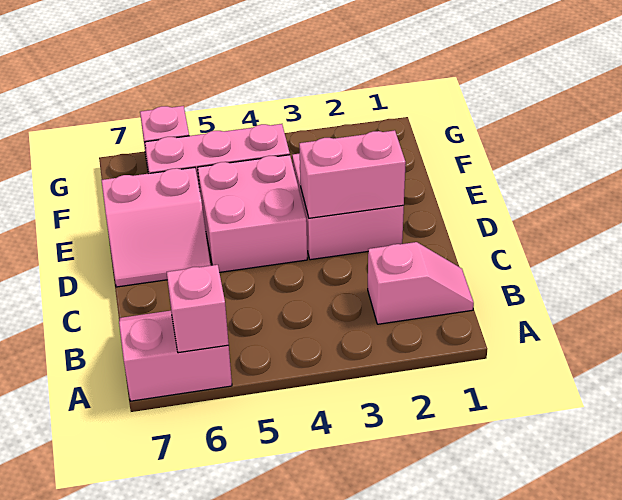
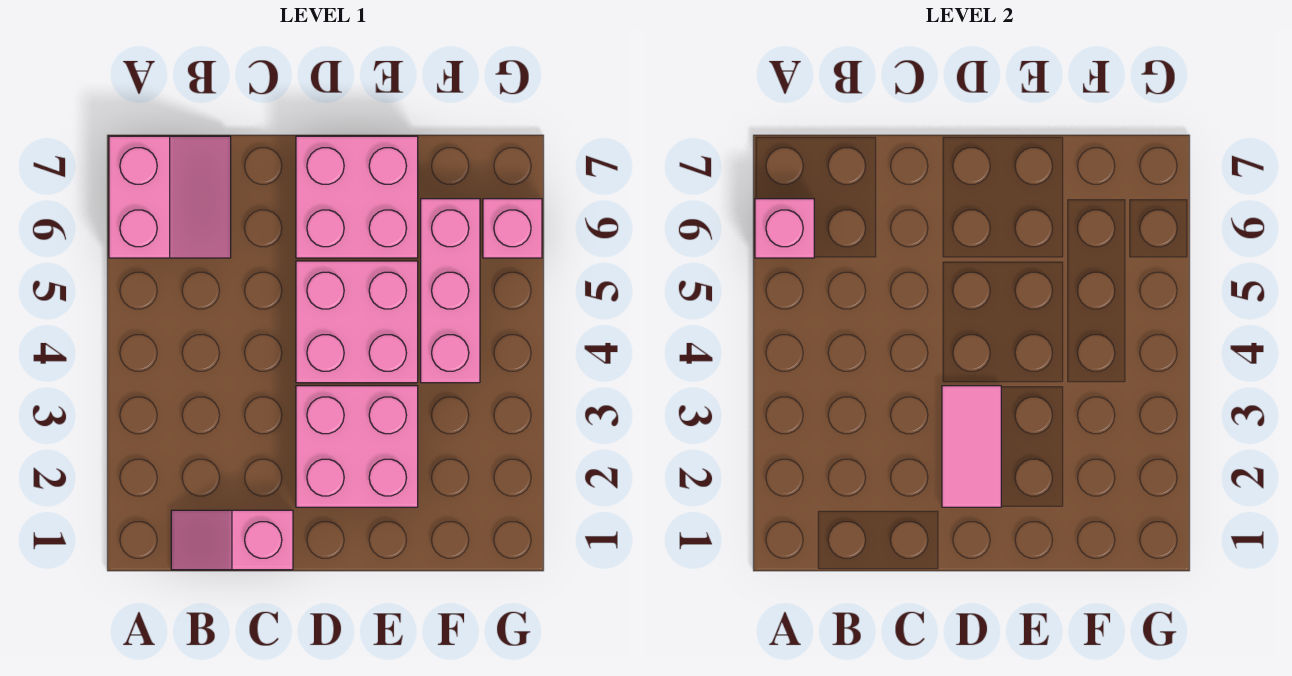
pink 1x2 slope [368,242,474,324] -> pink 1x2 slope turned to [171,510,293,570]
pink 1x2 brick [299,130,406,218] -> pink 1x2 tile [942,386,1001,507]
pink 2x2 slope [102,167,211,287] -> pink 2x2 brick [296,136,418,258]

